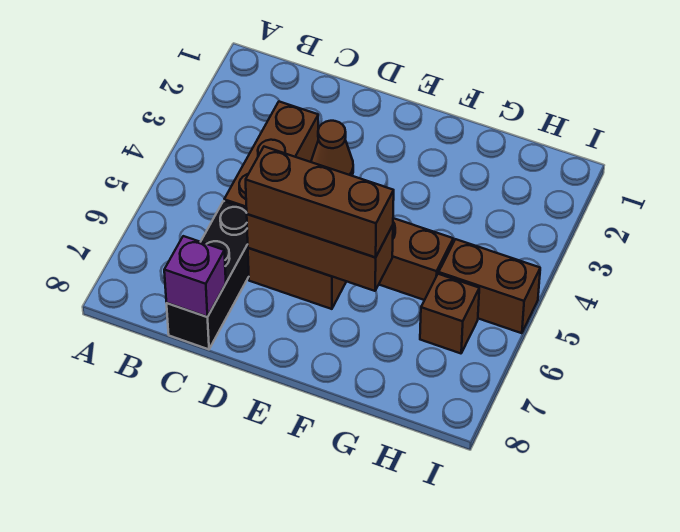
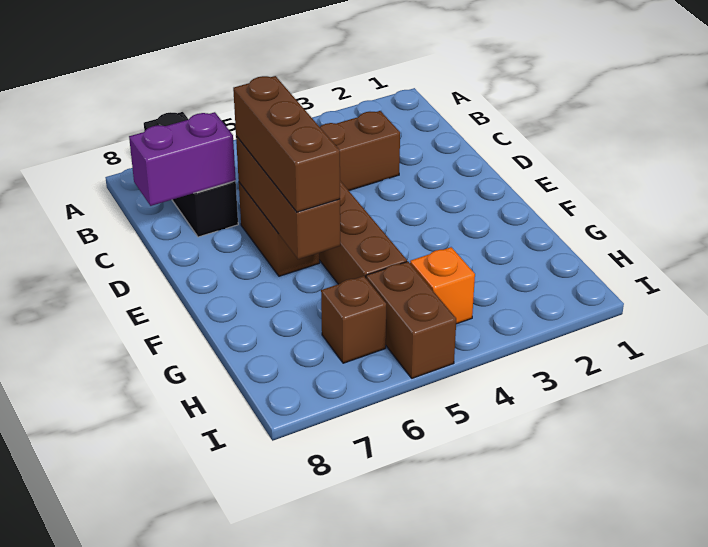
black 1x3 brick [167,201,249,349] -> black 1x3 brick turned to [144,112,238,237]
purple 1x1 brick [164,236,226,317] -> purple 1x2 brick [129,112,236,206]
brown 1x1 cone [311,121,353,176] -> none
none -> orange 1x1 brick [410,247,475,324]

